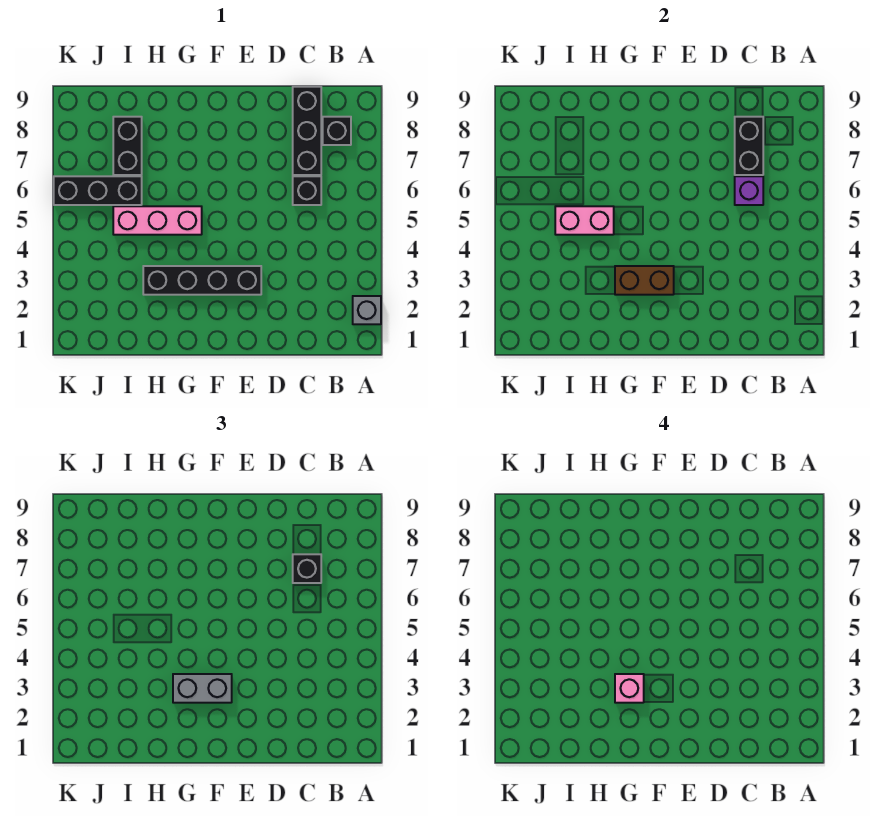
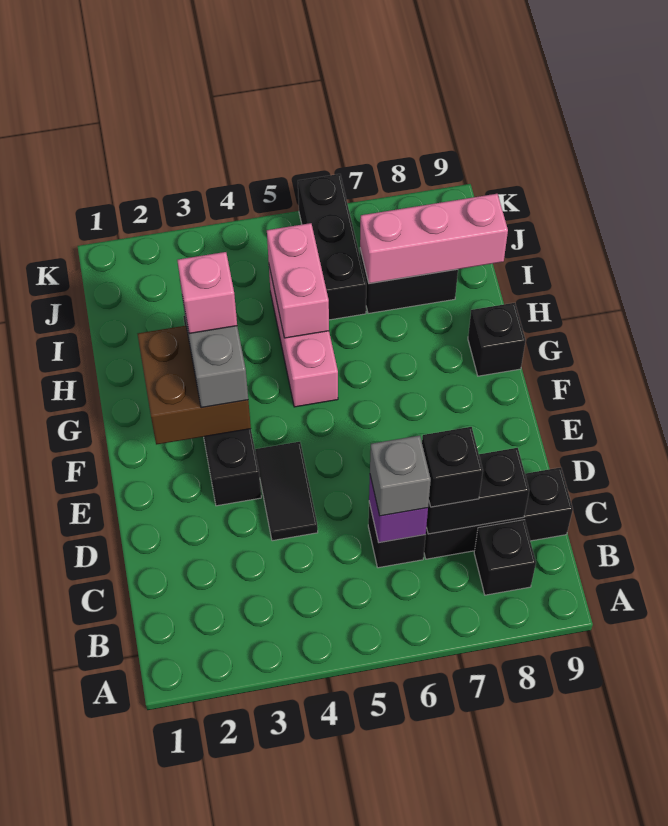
grey 1x1 brick [353,296,381,324] -> grey 1x1 brick moved to [370,435,431,516]
none -> black 1x2 tile [255,442,318,541]
brown 1x2 brick [615,266,674,295] -> brown 2x2 brick [138,326,251,445]
none -> black 1x1 brick [468,303,526,376]
none -> pink 1x3 brick [360,194,508,284]

